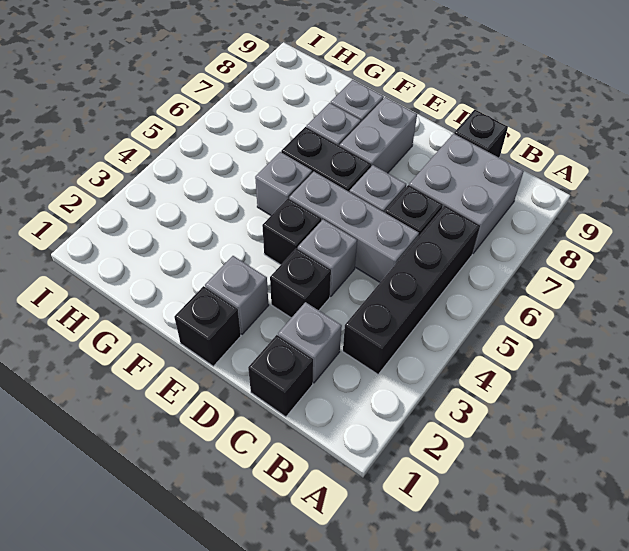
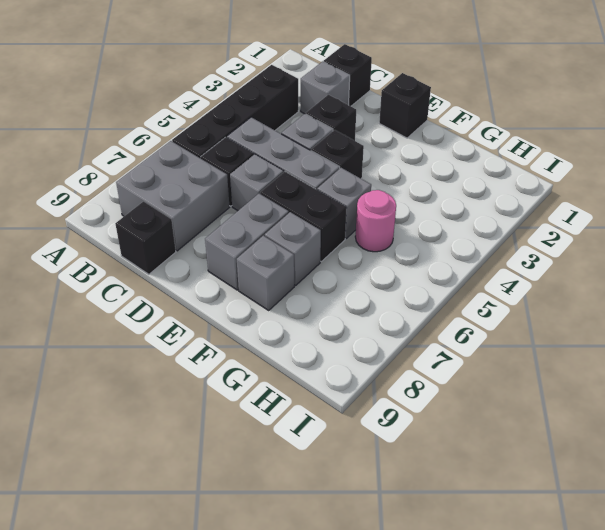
grey 1x1 brick [205,256,269,334] -> none
none -> pink 1x1 round brick [355,190,396,252]

